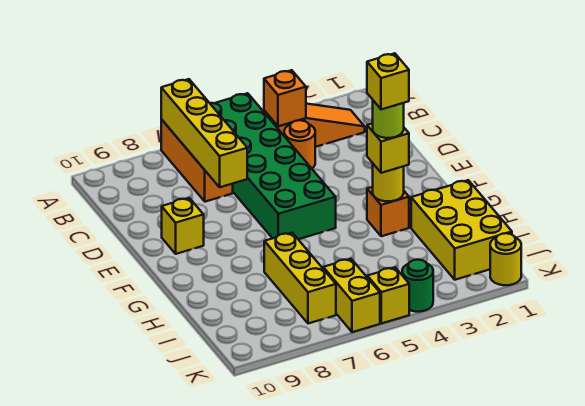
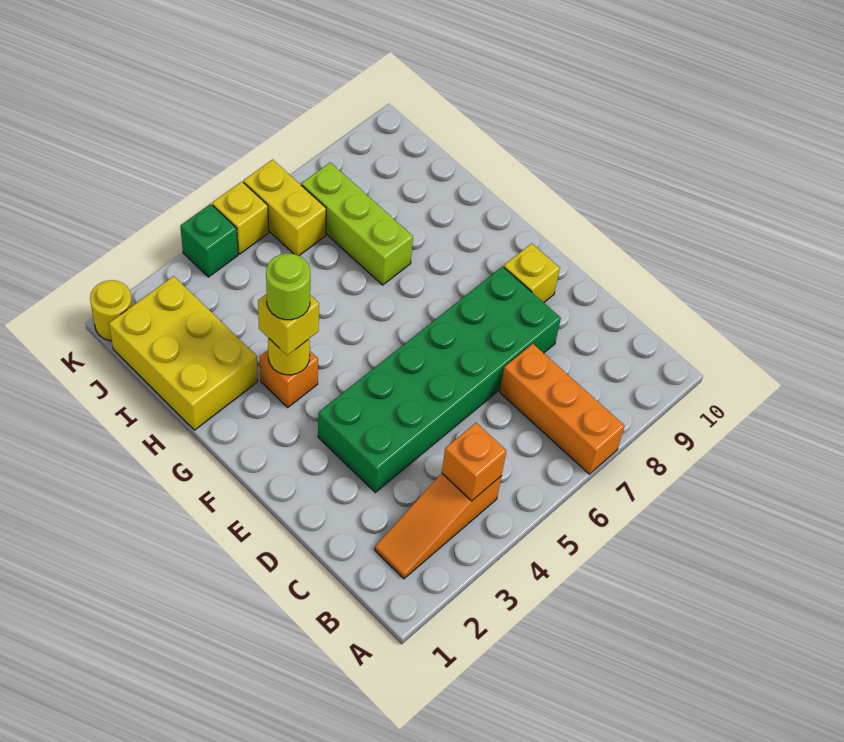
green 2x6 brick [210,93,336,239] -> green 2x6 brick turned to [318,267,561,492]
yellow 1x4 brick [161,79,247,187] -> none
orange 1x1 round brick [284,120,315,168] -> none
yellow 1x1 brick [367,53,409,109] -> none
yellow 1x3 brick [264,233,336,324] -> lime 1x3 brick [301,162,413,285]
green 1x1 round brick [402,260,433,312] -> green 1x1 brick [180,204,238,277]

